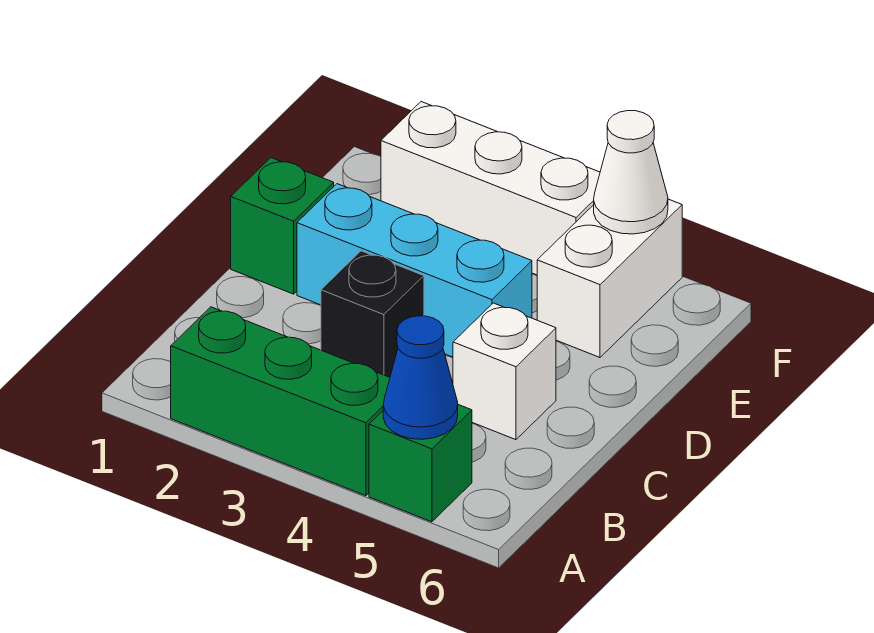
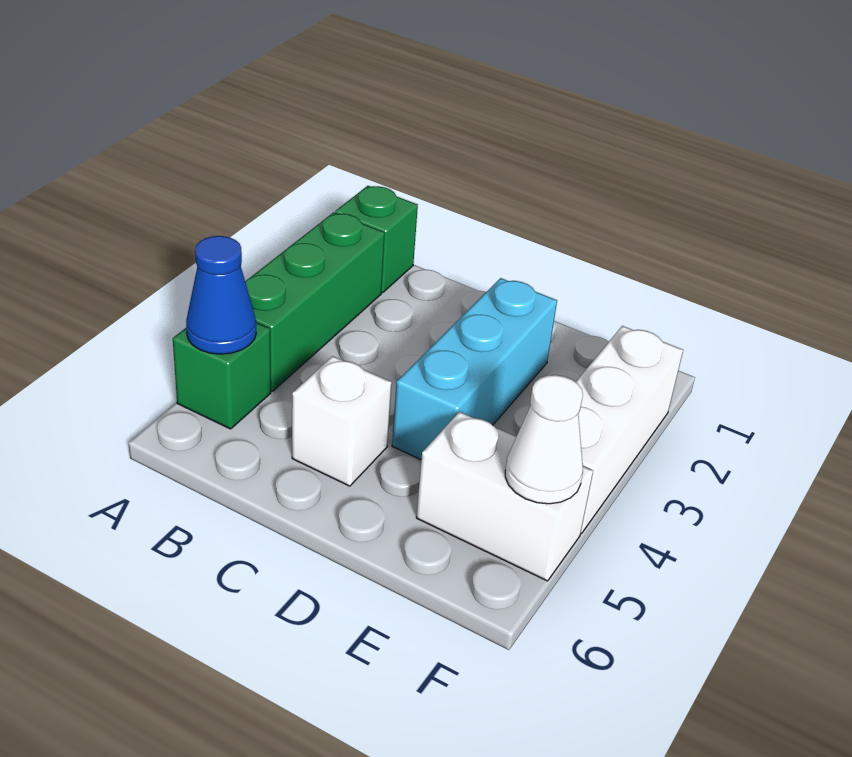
black 1x1 brick [321,251,424,377] -> none
green 1x1 brick [231,158,334,294] -> green 1x1 brick moved to [335,186,418,293]

